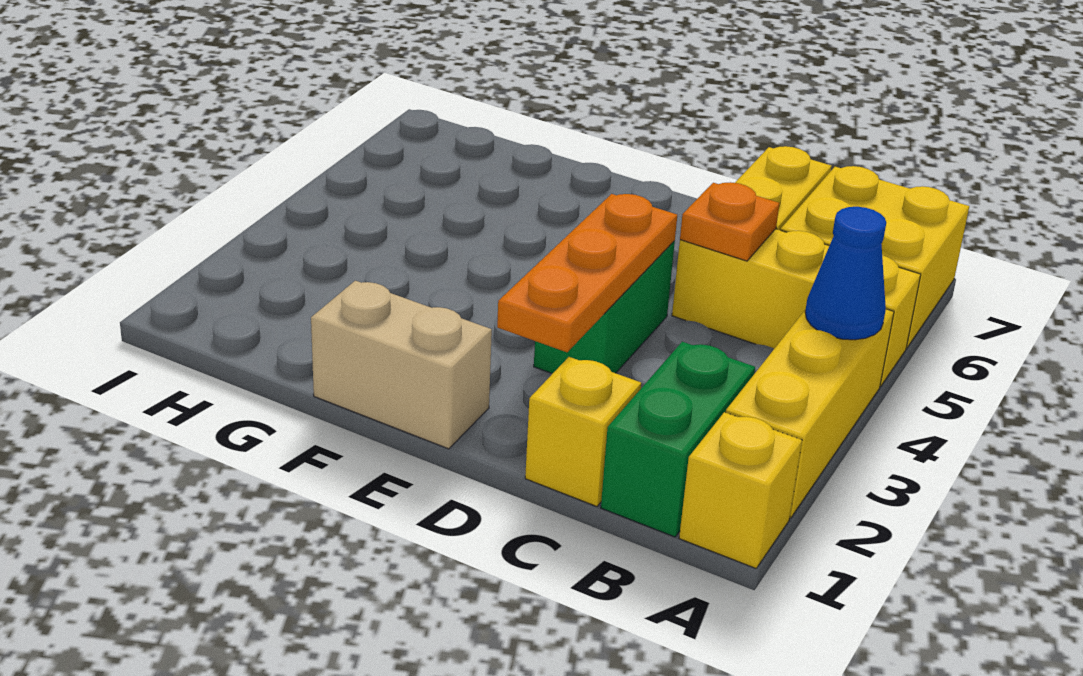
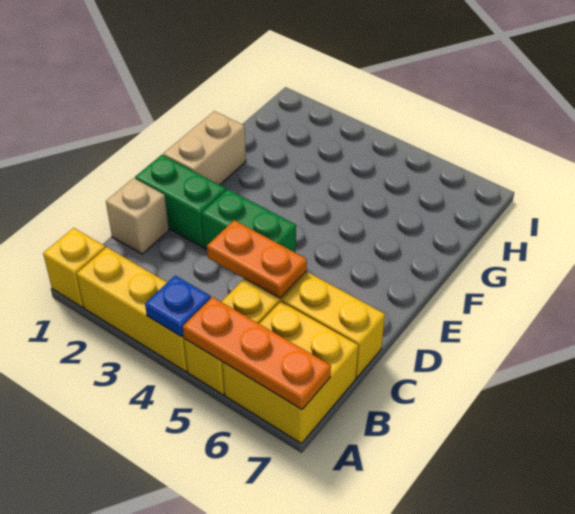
blue 1x1 cone [805,207,886,340] -> blue 1x1 plate [145,276,211,337]
green 1x2 brick [601,342,755,537] -> green 1x2 brick moved to [135,155,226,247]
yellow 1x1 brick [525,357,641,506] -> tan 1x1 brick [106,178,169,254]
orange 1x1 plate [680,182,780,261] -> orange 1x2 plate [207,220,307,298]
orange 1x3 plate [497,194,677,352] -> orange 1x3 plate moved to [183,297,331,410]

